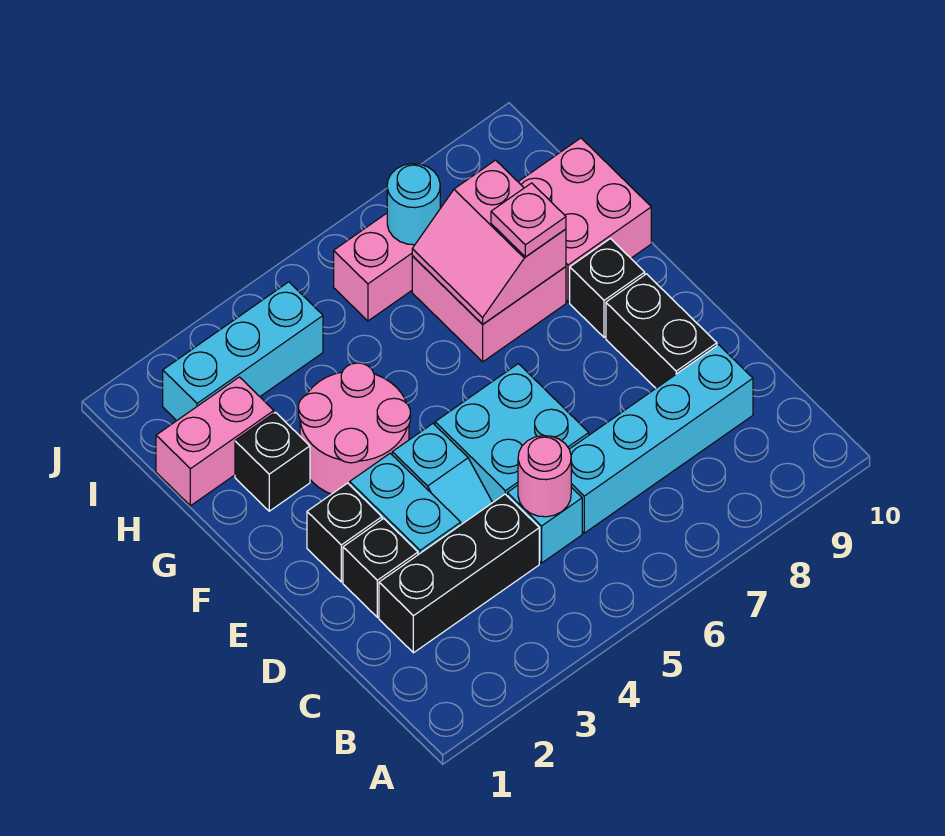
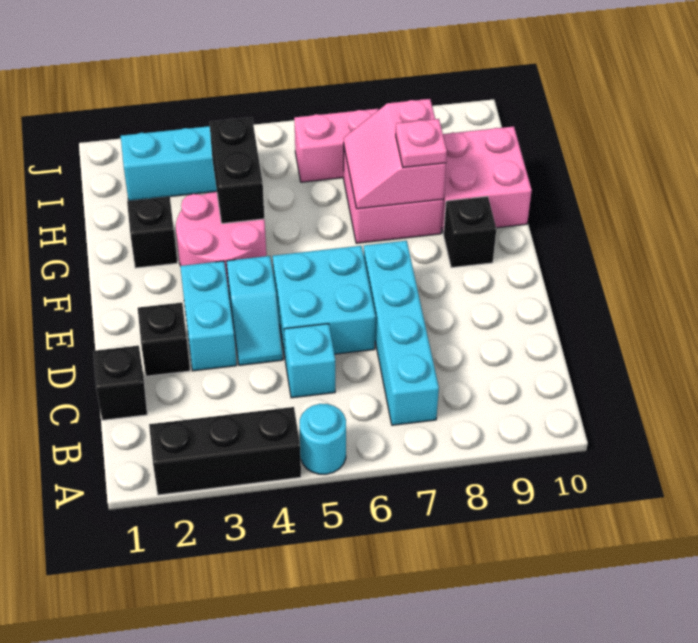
black 1x3 brick [379,494,539,653] -> black 1x3 brick moved to [149,407,301,495]
pink 1x1 round brick [518,436,571,517] -> none
cyan 1x4 brick [569,345,753,533] -> cyan 1x4 brick turned to [364,241,439,425]
black 1x2 brick [606,274,717,388] -> black 1x2 brick moved to [209,117,264,224]
black 1x1 brick [307,483,382,582] -> black 1x1 brick moved to [93,346,147,420]
pink 1x2 brick [156,377,274,506] -> none
cyan 1x1 round brick [387,164,440,245] -> cyan 1x1 round brick moved to [300,404,346,474]

